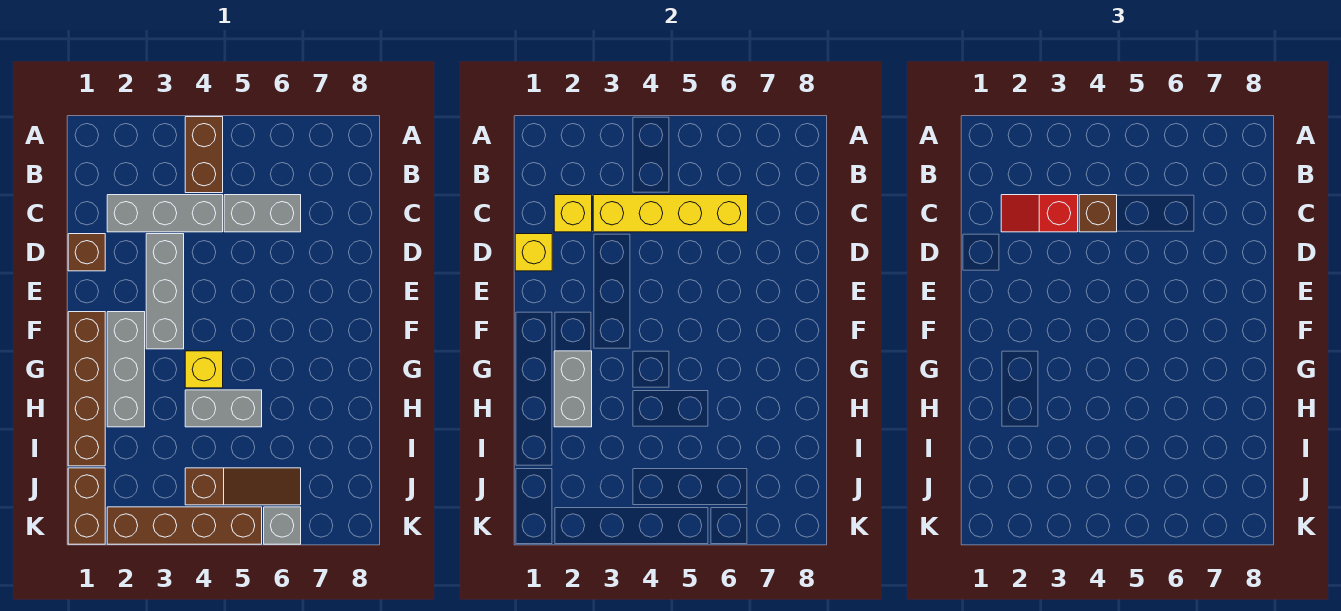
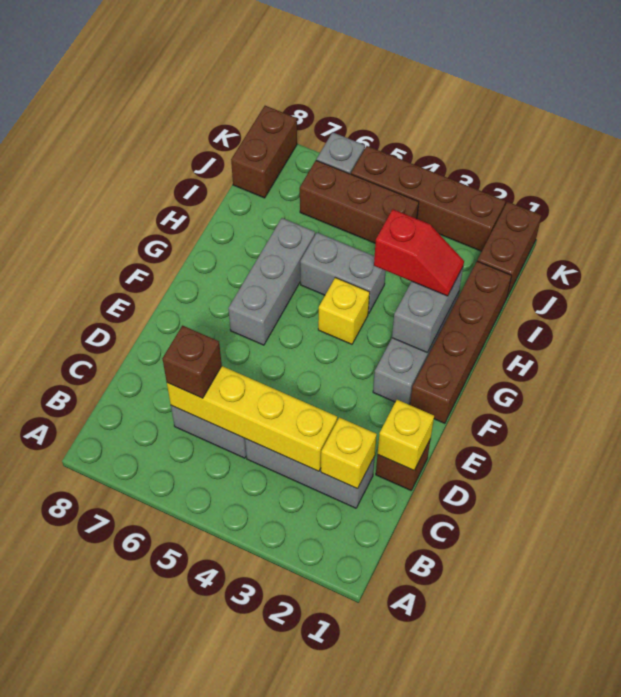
brown 1x2 brick [185,117,223,193] -> brown 1x2 brick moved to [231,106,297,198]
red 1x2 slope [1001,195,1078,232] -> red 1x2 slope moved to [374,209,464,296]
brown 1x1 brick [1079,195,1117,232] -> brown 1x1 brick moved to [162,326,222,398]
grey 1x3 brick [146,234,184,349] -> grey 1x3 brick moved to [229,218,315,345]
brown 1x3 slope [185,468,301,505] -> brown 1x3 brick [300,160,419,243]

